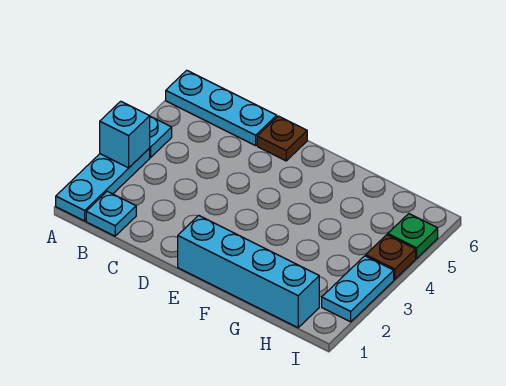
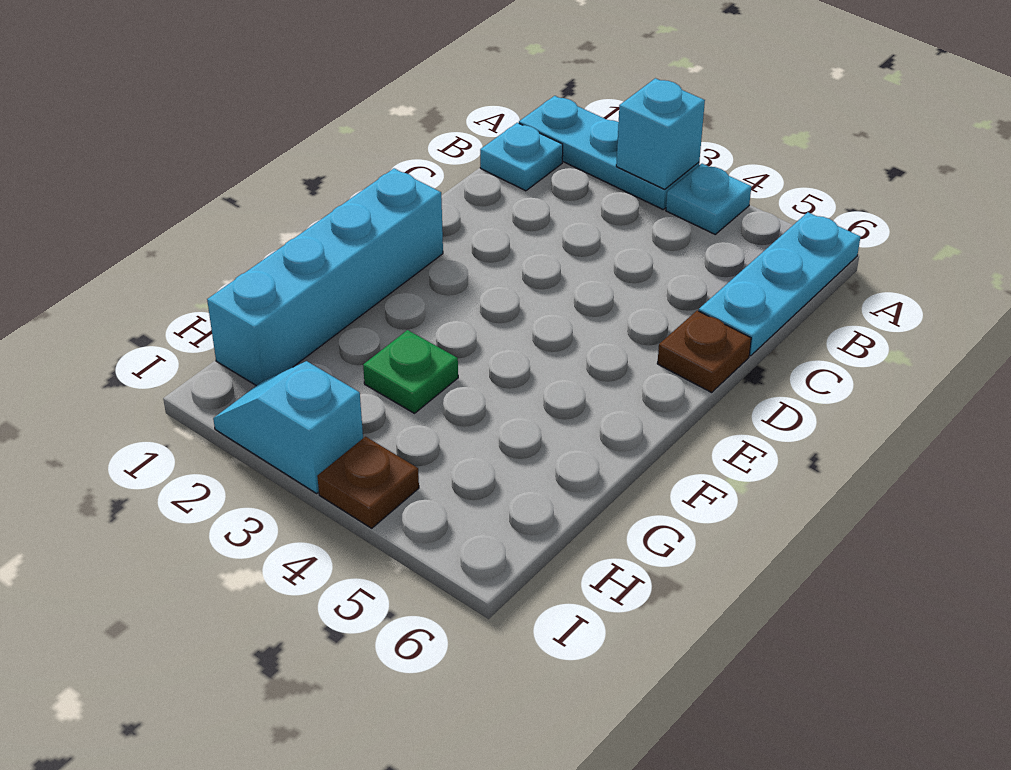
cyan 1x2 plate [322,256,394,322] -> cyan 1x2 slope [213,361,363,493]
green 1x1 plate [388,214,438,258] -> green 1x1 plate moved to [363,330,458,413]

